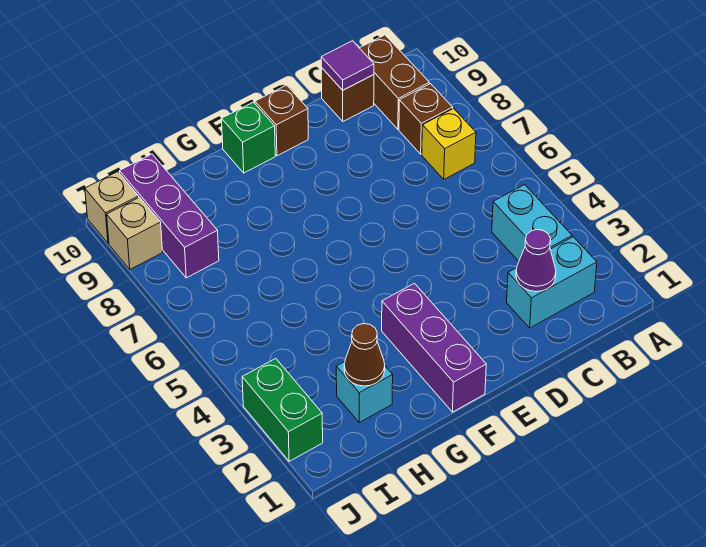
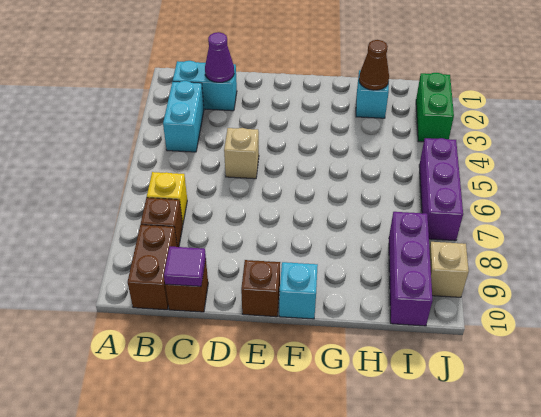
purple 1x3 brick [382,283,486,412] -> purple 1x3 brick moved to [419,138,463,241]
green 1x1 brick [222,102,275,173] -> cyan 1x1 brick [279,262,318,319]
tan 1x1 brick [85,172,139,243] -> tan 1x1 brick moved to [224,128,259,179]

